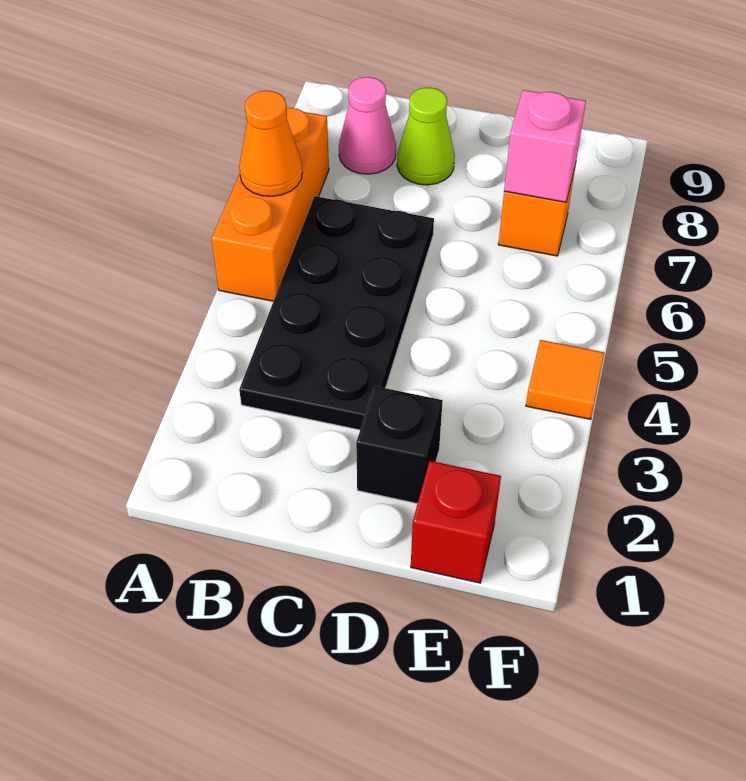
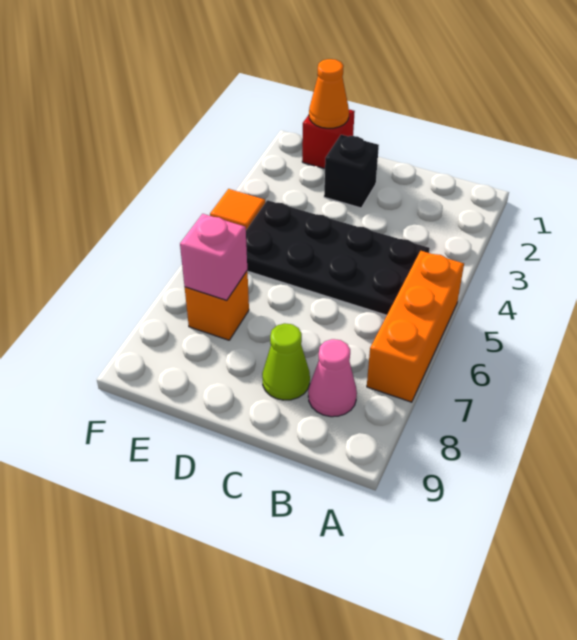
orange 1x1 cone [239,91,302,196] -> orange 1x1 cone moved to [309,59,349,128]
black 2x4 plate [239,196,434,430] -> black 2x4 plate turned to [246,200,430,315]

